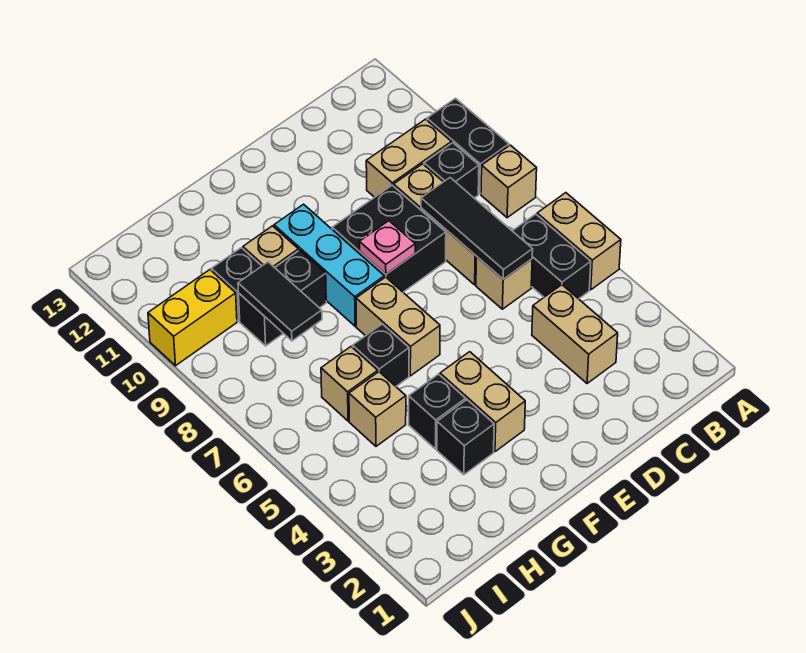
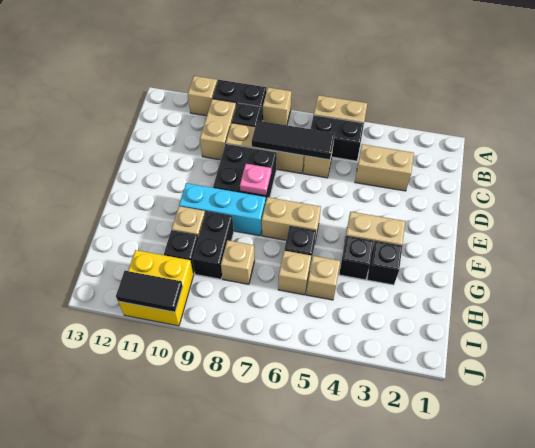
none -> tan 1x1 brick [188,76,217,116]
none -> tan 1x1 brick [221,240,255,284]
black 1x2 tile [238,262,322,341] -> black 1x2 tile moved to [116,271,183,312]
yellow 1x2 brick [148,270,237,366] -> yellow 2x2 brick [118,250,194,326]

